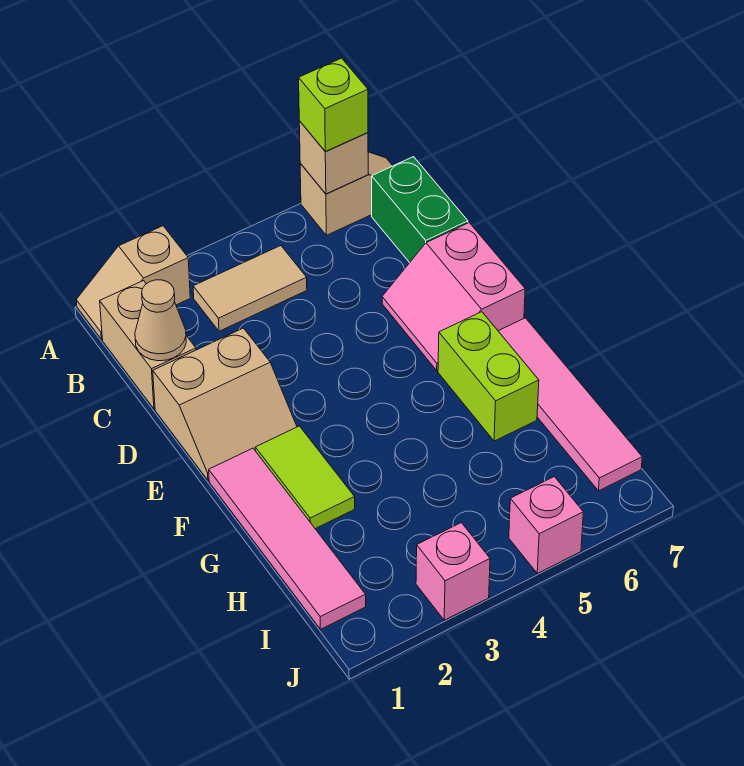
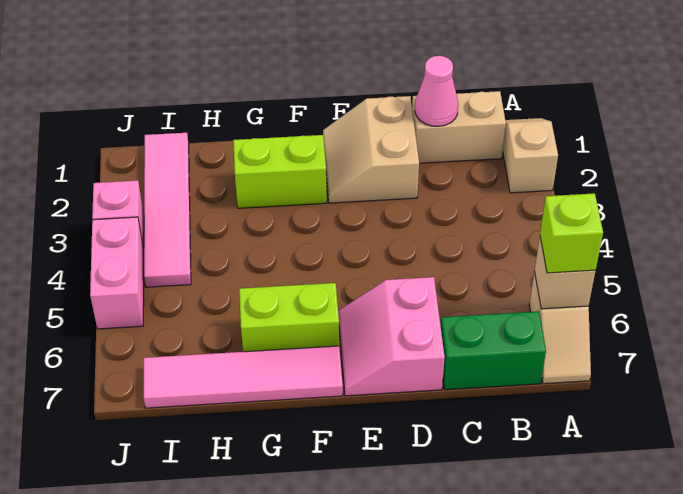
tan 1x2 tile [193,246,307,331] -> none
tan 1x1 cone [135,280,186,361] -> pink 1x1 cone [415,56,458,126]
pink 2x2 slope [382,223,525,371] -> pink 2x2 slope turned to [338,277,445,396]
pink 1x4 tile [209,448,366,629] -> pink 1x4 tile turned to [144,133,191,287]
lime 1x2 tile [255,426,355,529] -> lime 1x2 brick [233,135,327,208]
pink 1x1 brick [509,477,583,573] -> pink 1x2 brick [90,217,144,329]

